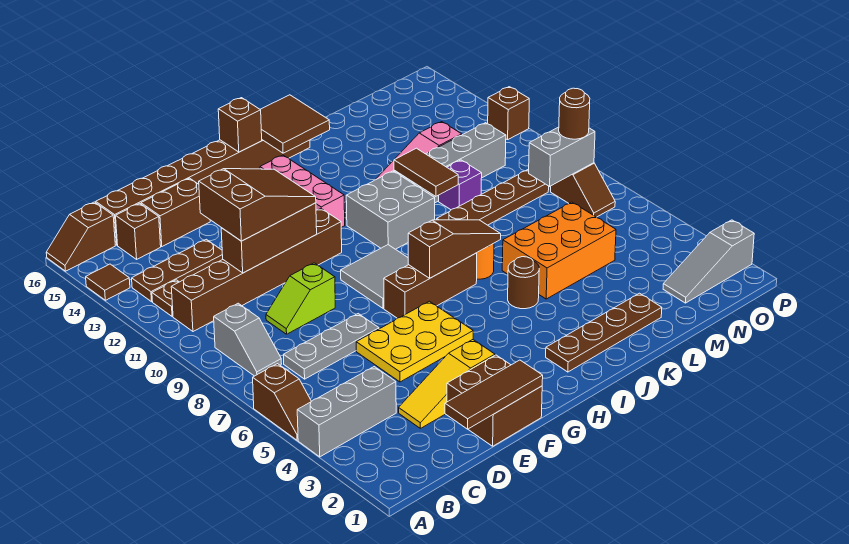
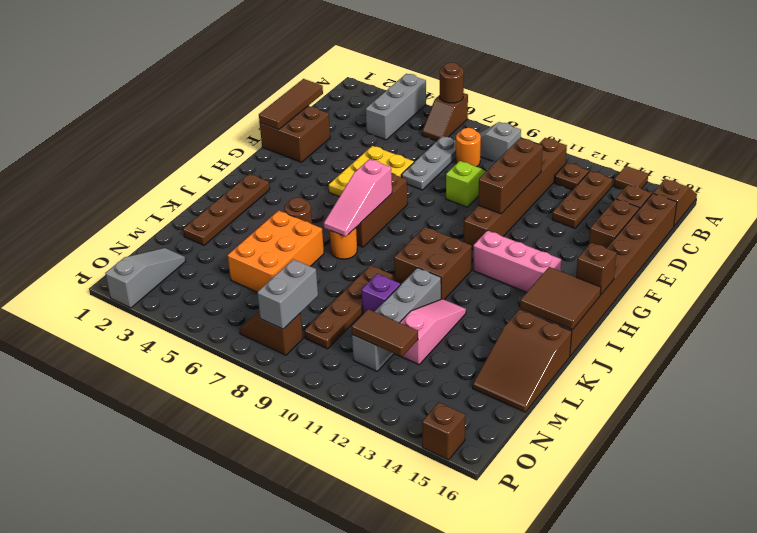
brown 1x2 slope [253,364,312,440] -> brown 1x2 slope turned to [422,93,468,141]
none -> orange 1x1 round brick [456,128,481,167]
yellow 1x3 slope [399,340,495,428] -> none
brown 2x3 slope [199,169,316,241] -> brown 2x3 slope moved to [473,310,572,412]
grey 2x2 tile [341,245,408,308] -> none
brown 1x3 slope [408,220,501,278] -> pink 1x3 slope [324,159,392,236]
grey 2x2 brick [346,171,435,249] -> brown 2x2 brick [394,227,472,300]
brown 1x2 tile [394,148,458,196] -> brown 1x2 tile moved to [351,309,418,357]
brown 1x1 round brick [559,88,590,139] -> brown 1x1 round brick moved to [440,63,464,103]
brown 1x1 brick [488,87,529,140] -> brown 1x1 brick moved to [422,402,465,460]

